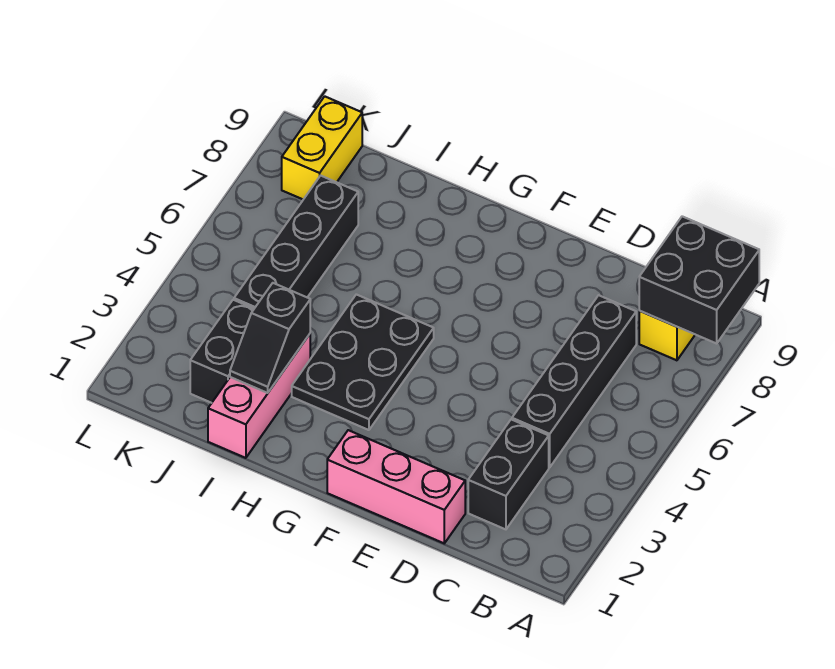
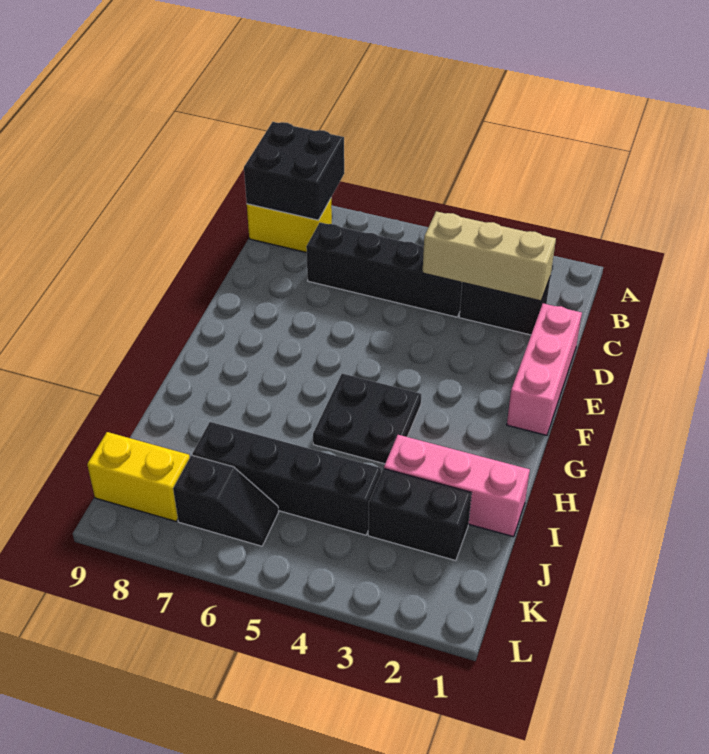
none -> tan 1x3 brick [422,211,556,301]
black 2x3 plate [292,294,434,430] -> black 2x2 plate [313,374,421,464]
black 1x2 slope [230,283,310,393] -> black 1x2 slope moved to [173,455,279,546]

